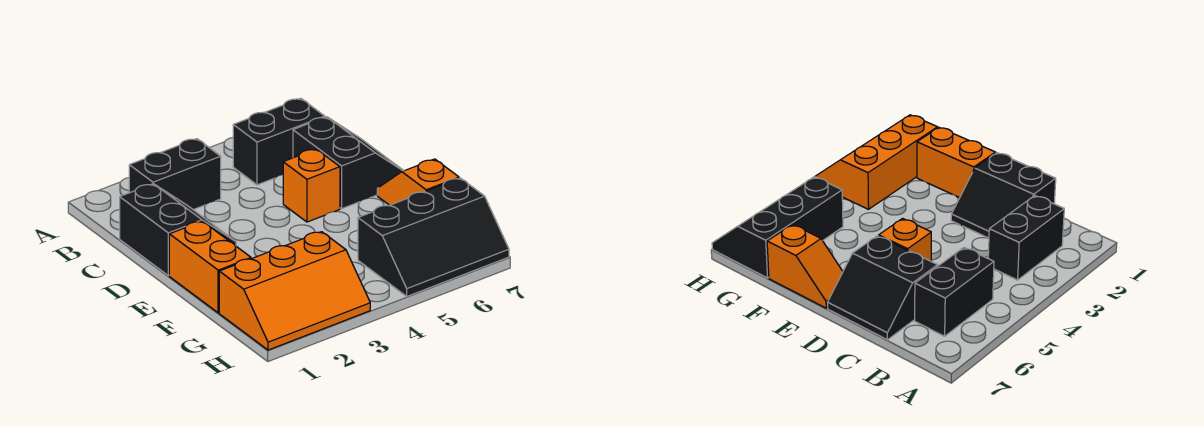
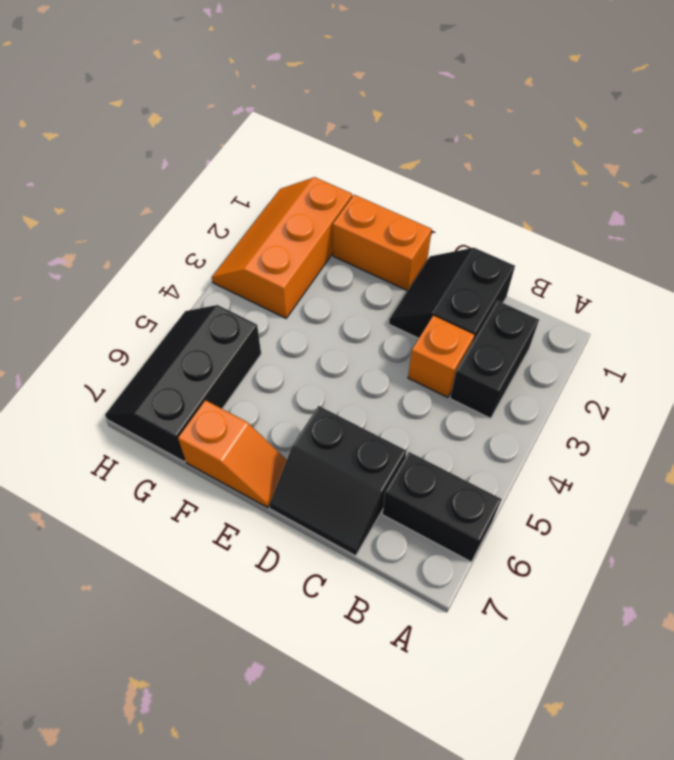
black 1x2 brick [233,99,325,185] -> black 1x2 brick turned to [383,452,501,562]
black 2x2 slope [120,184,236,276] -> black 2x2 slope turned to [389,248,515,341]
orange 1x1 brick [283,149,340,222] -> orange 1x1 brick moved to [408,316,474,397]

